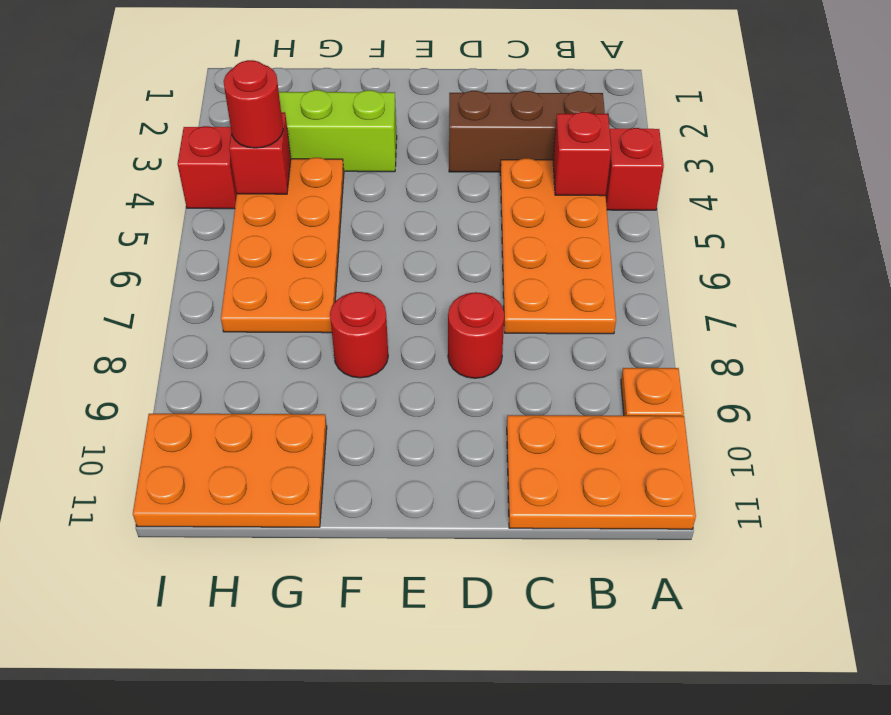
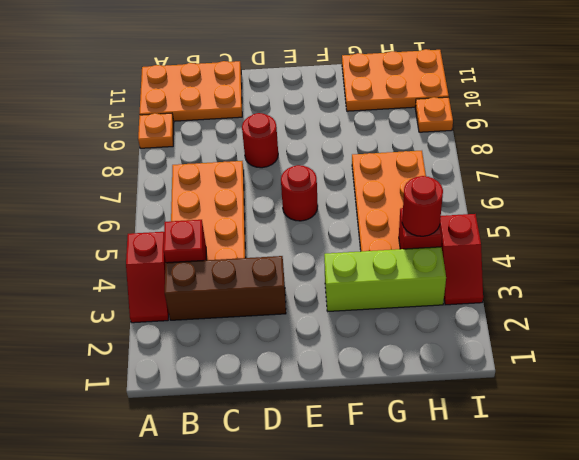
red 1x1 round brick [330,292,388,378] -> red 1x1 round brick moved to [281,165,318,221]
none -> orange 1x1 plate [415,97,453,132]

